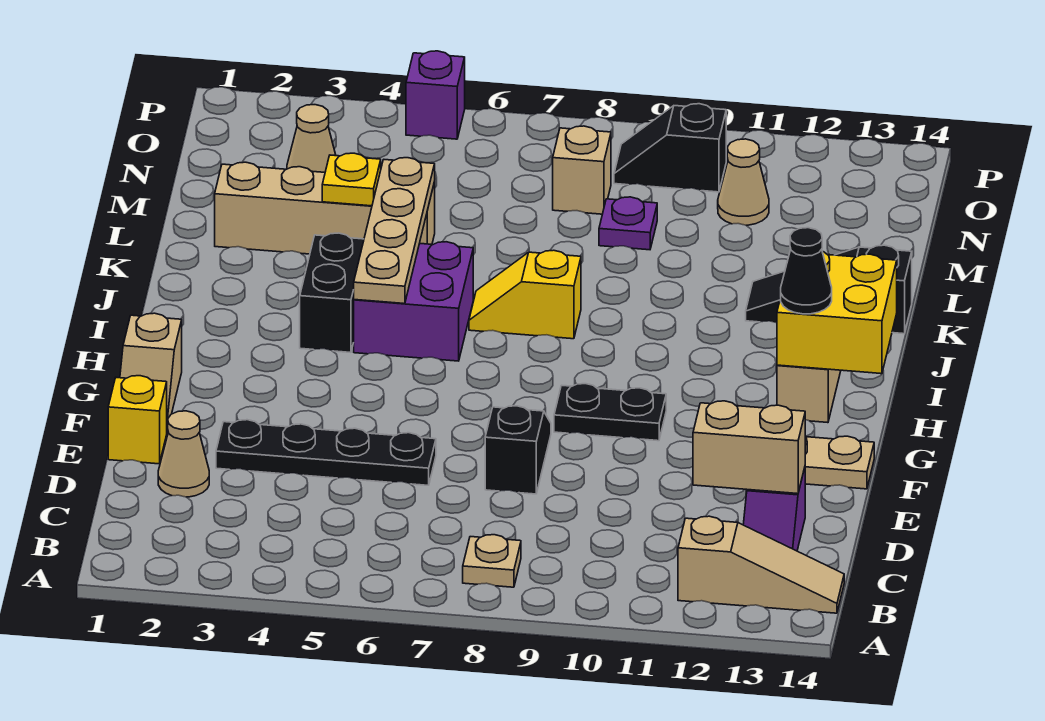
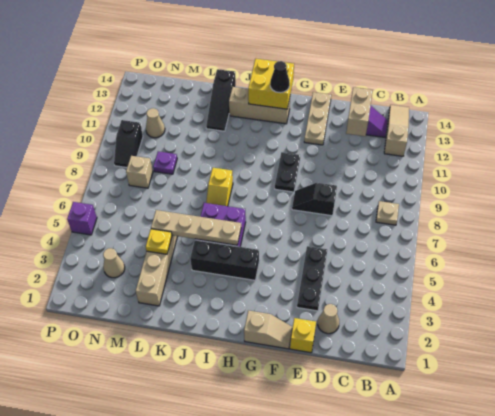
black 1x4 plate [216,420,436,485] -> black 1x3 plate [297,246,327,311]
black 1x2 brick [300,233,364,352] -> black 1x3 brick [190,240,259,280]

